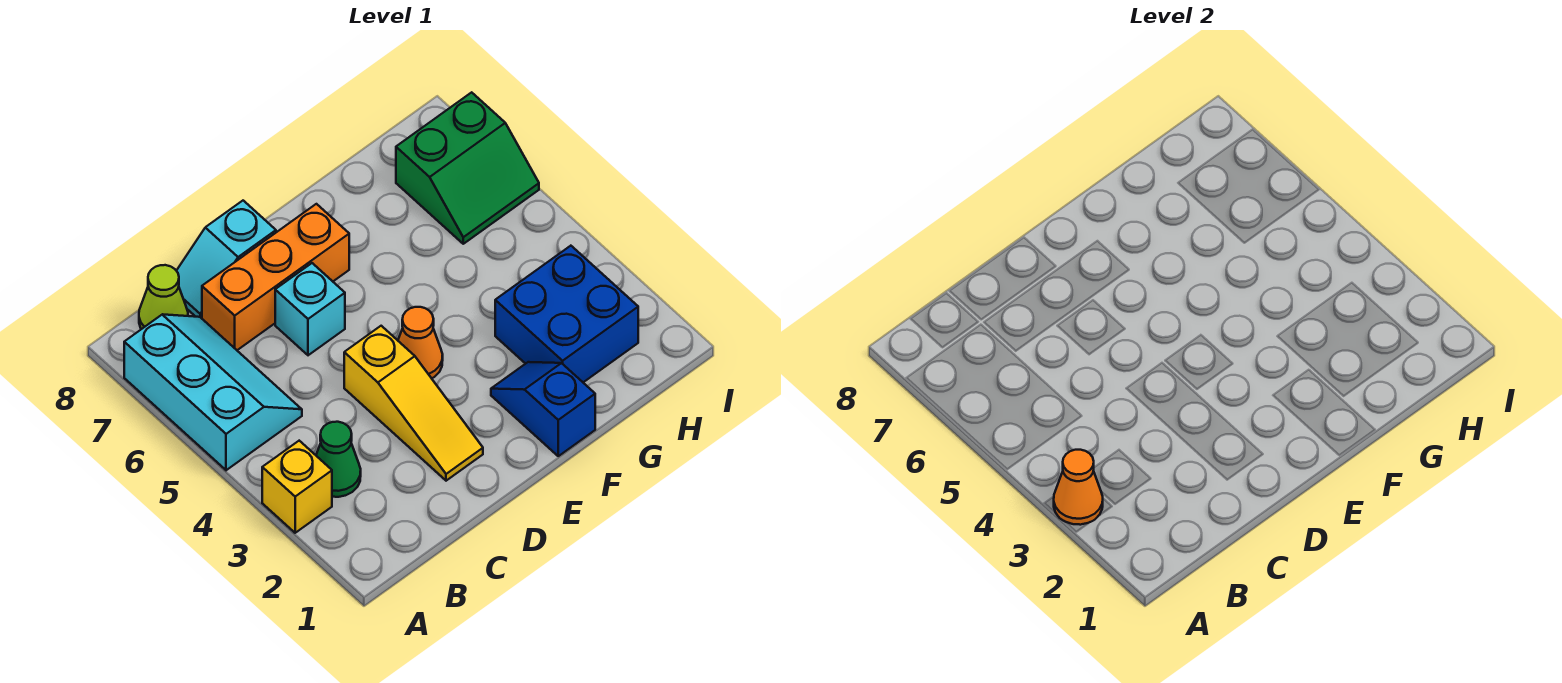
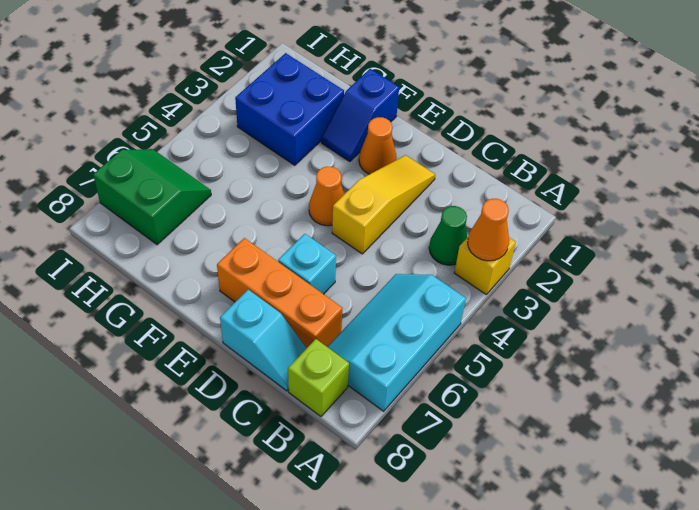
lime 1x1 cone [139,265,188,329] -> lime 1x1 brick [288,339,349,416]
none -> orange 1x1 cone [359,117,396,174]

